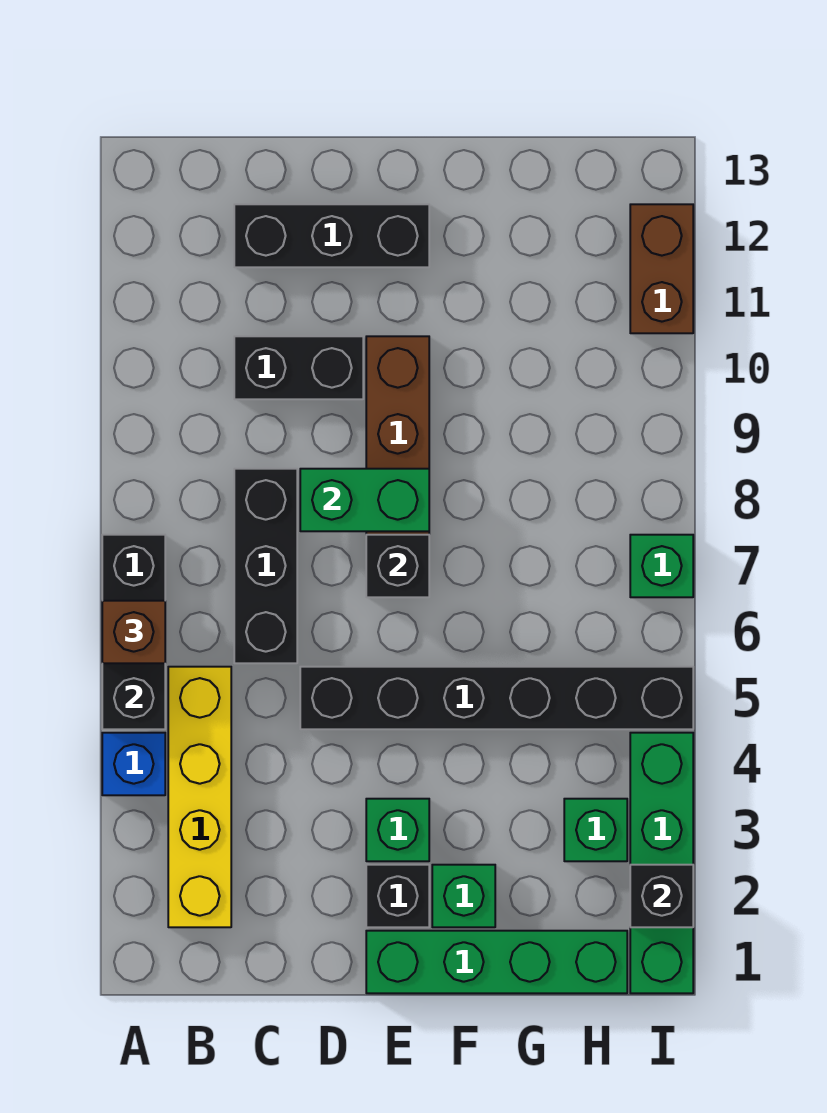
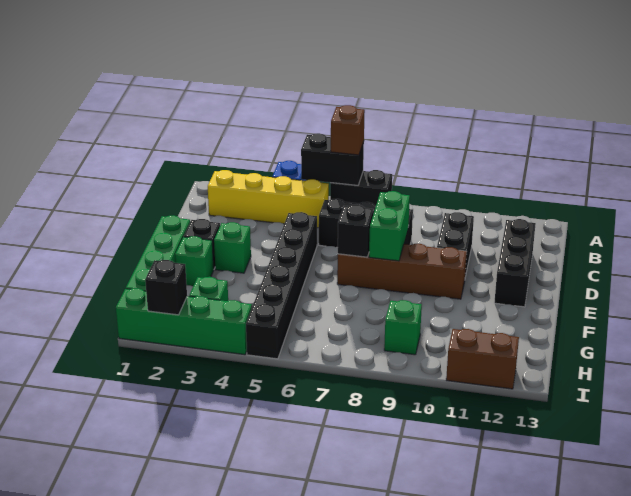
green 1x1 brick [630,535,693,597] -> green 1x1 brick moved to [384,300,422,355]

